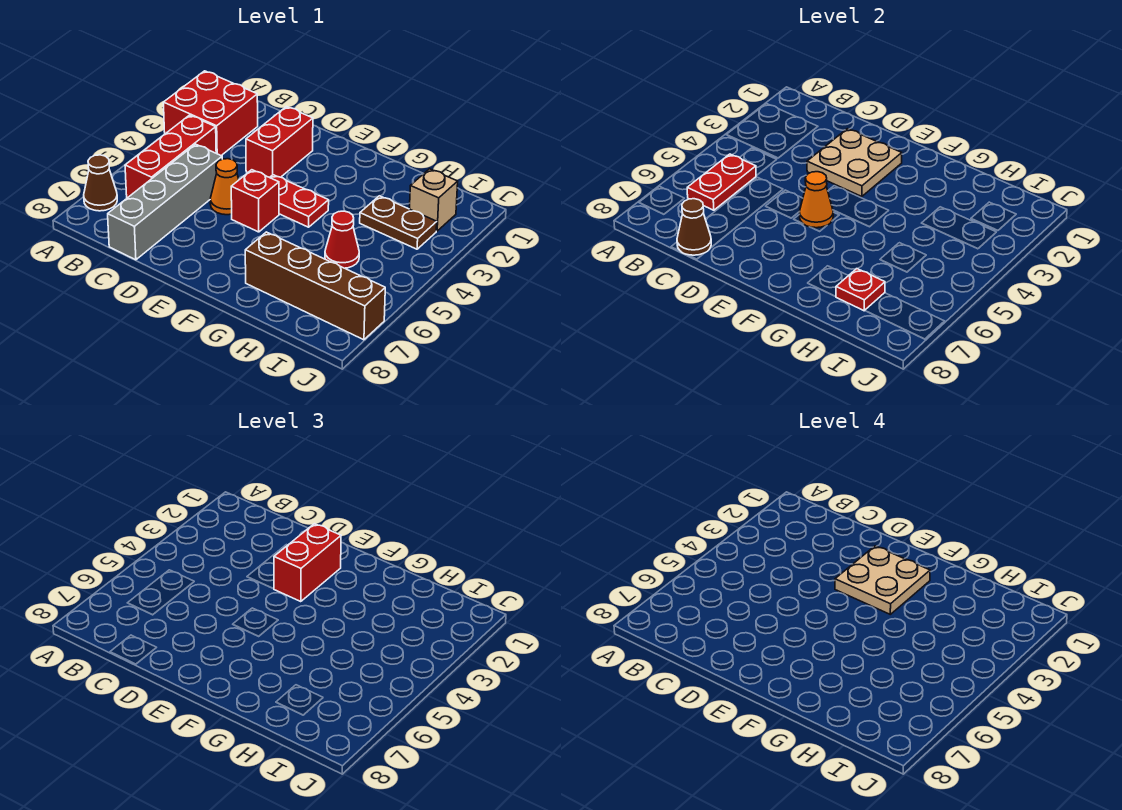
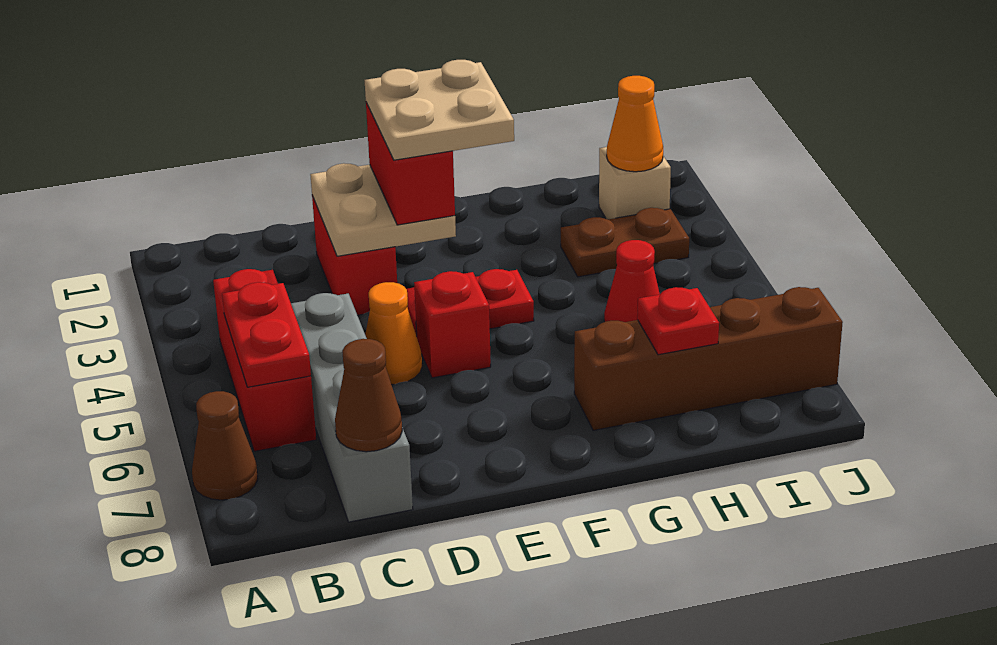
red 2x2 brick [163,71,258,155] -> none
orange 1x1 cone [799,172,833,228] -> orange 1x1 cone moved to [607,76,663,172]

